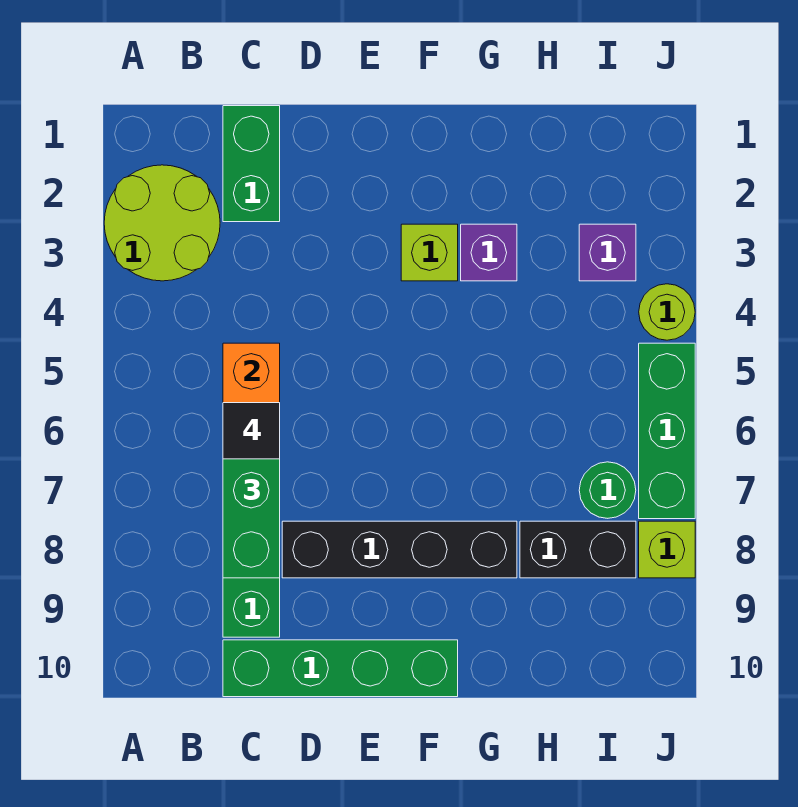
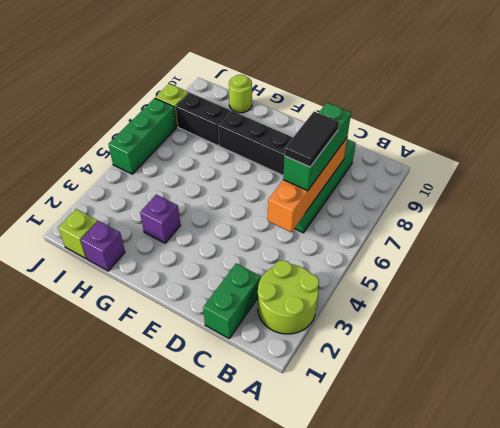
black 1x1 tile [223,403,280,459] -> black 1x2 tile [285,112,339,167]
green 1x4 brick [223,640,458,697] -> none
lime 1x1 brick [401,224,458,281] -> lime 1x1 brick moved to [58,209,98,259]
purple 1x1 brick [579,224,636,281] -> purple 1x1 brick moved to [81,221,125,271]
green 1x1 round brick [579,462,636,518] -> none
lime 1x1 round brick [639,284,695,340] -> lime 1x1 round brick moved to [229,75,252,113]

